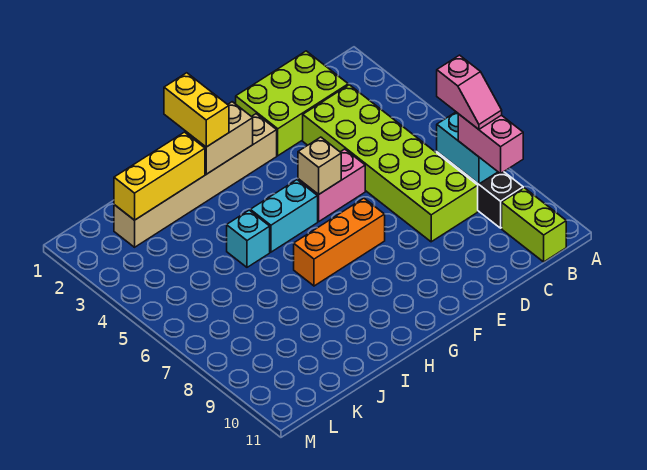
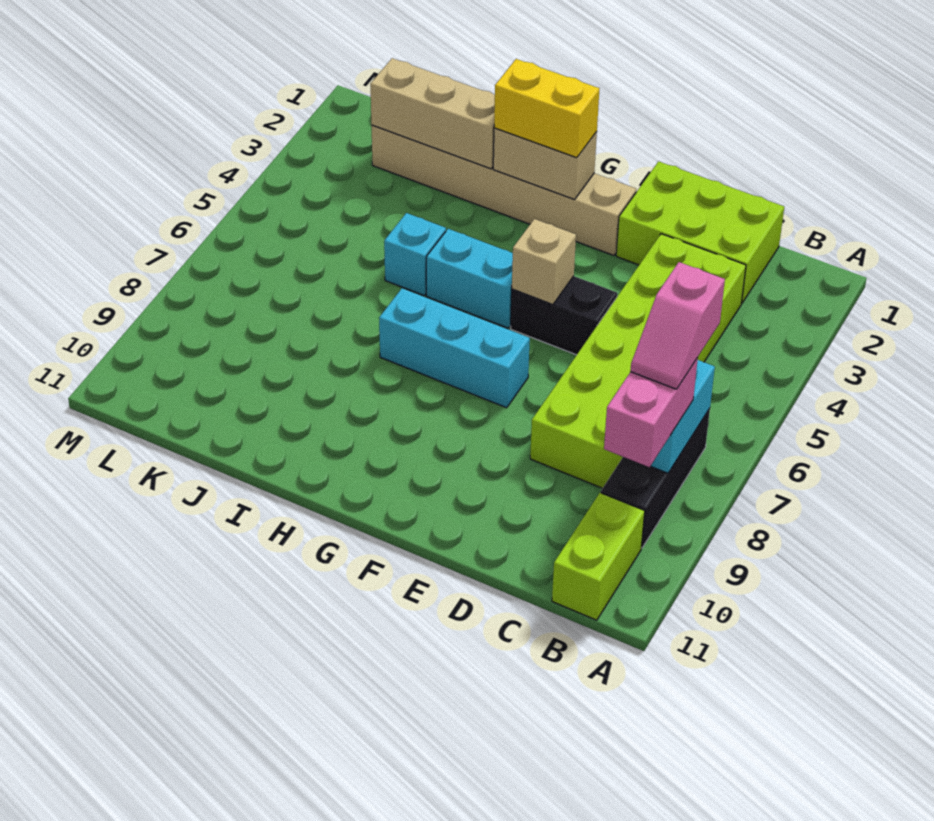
pink 1x2 brick [298,149,365,221] -> black 1x2 brick [511,276,617,355]
orange 1x3 brick [294,198,385,286] -> cyan 1x3 brick [379,288,530,408]
yellow 1x2 brick [164,73,229,147] -> yellow 1x2 brick turned to [494,59,599,158]
yellow 1x3 brick [114,132,205,220] -> tan 1x3 brick [370,58,495,169]

